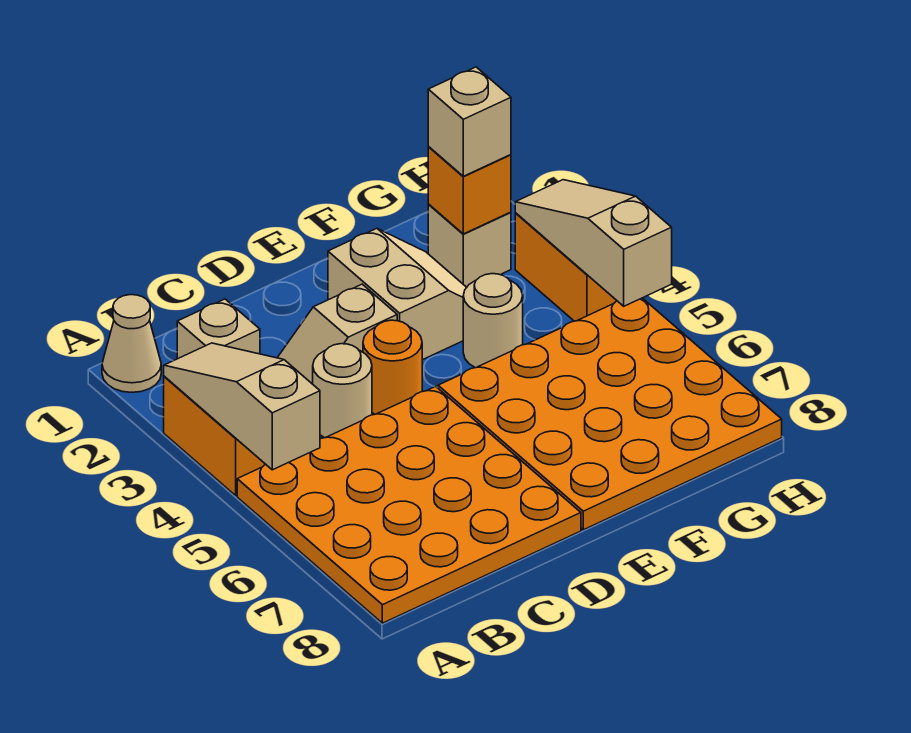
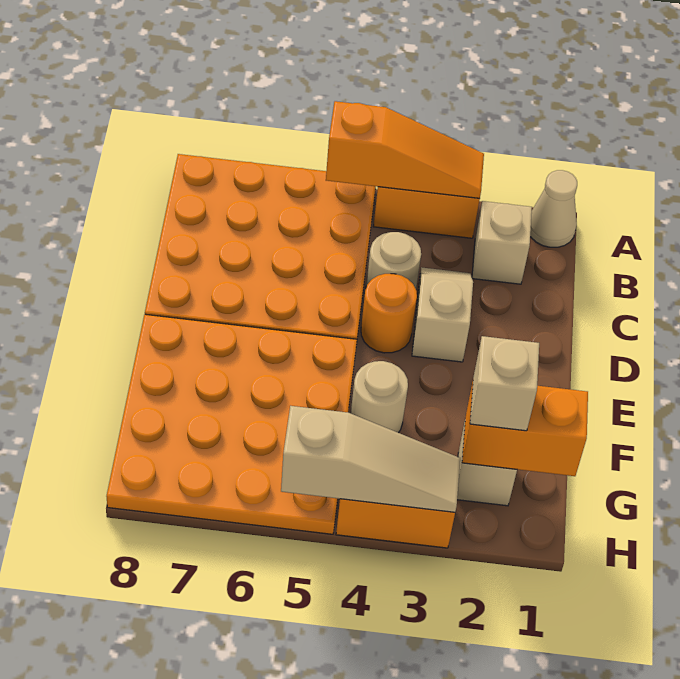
tan 1x3 slope [164,343,320,470] -> orange 1x3 slope [326,101,484,198]
tan 2x2 slope [328,228,467,360] -> none
orange 1x1 brick [428,147,511,234] -> orange 1x2 brick [462,382,588,476]

